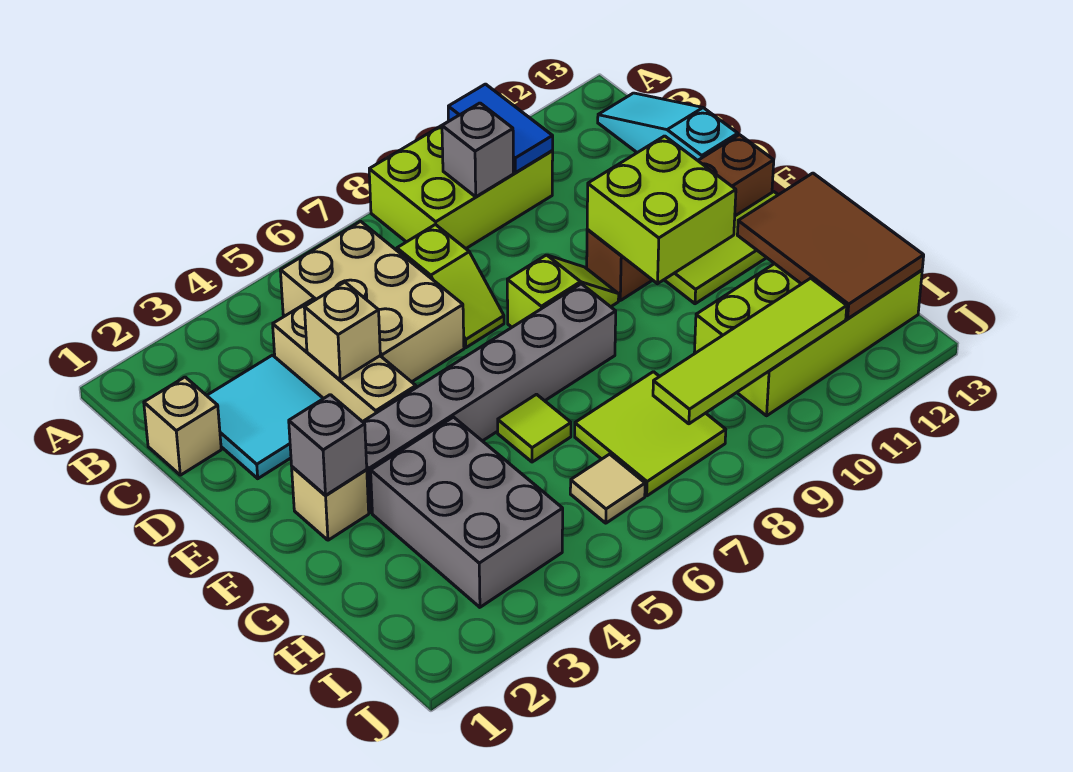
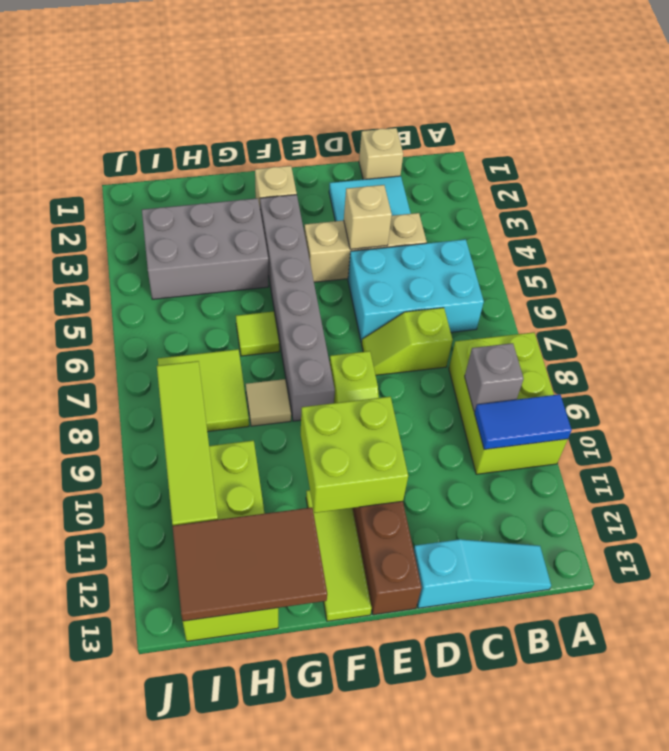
tan 2x3 brick [280,221,464,382] -> cyan 2x3 brick [348,239,484,342]
grey 1x1 brick [289,395,367,495] -> none
tan 1x1 tile [570,454,645,523] -> tan 1x1 tile moved to [246,379,291,426]

